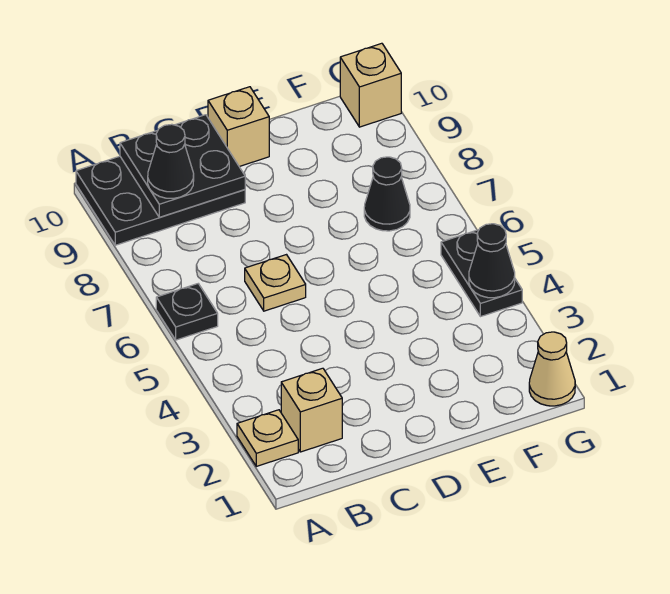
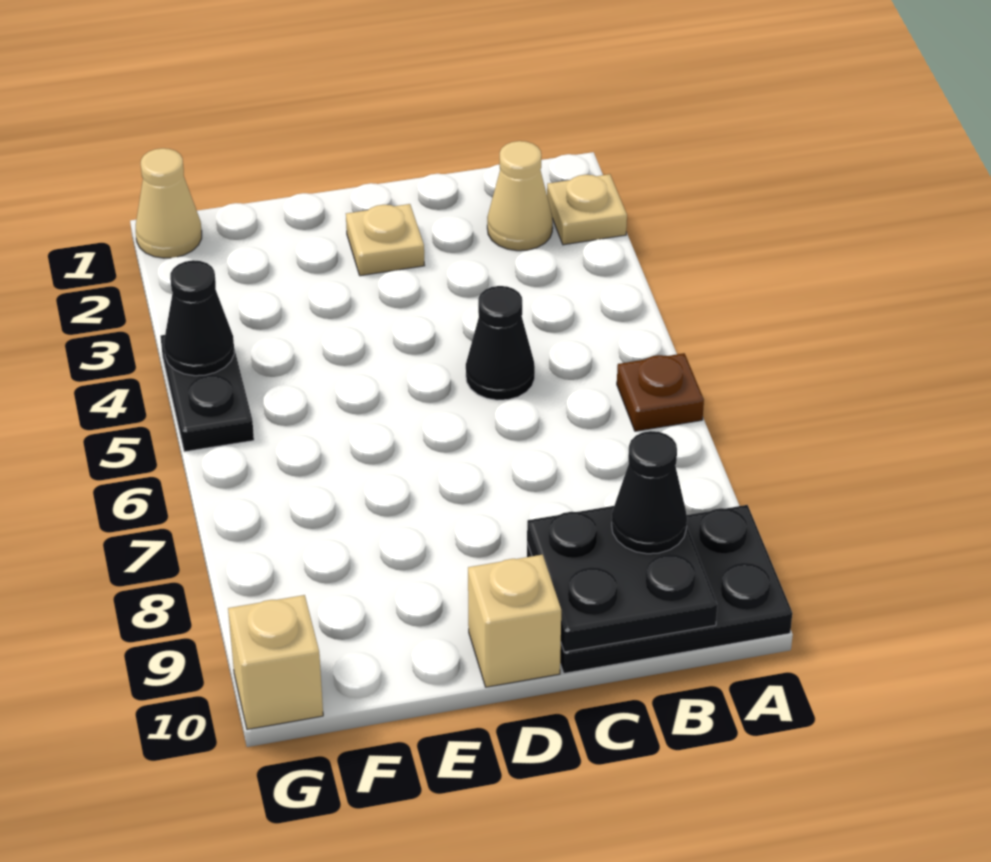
black 1x1 plate [156,284,218,340] -> brown 1x1 plate [617,353,704,431]
tan 1x1 brick [281,368,342,452] -> tan 1x1 cone [487,141,553,251]
tan 1x1 plate [245,255,306,311] -> tan 1x1 plate moved to [346,204,425,276]
black 1x1 cone [364,157,410,231] -> black 1x1 cone moved to [466,286,535,400]

